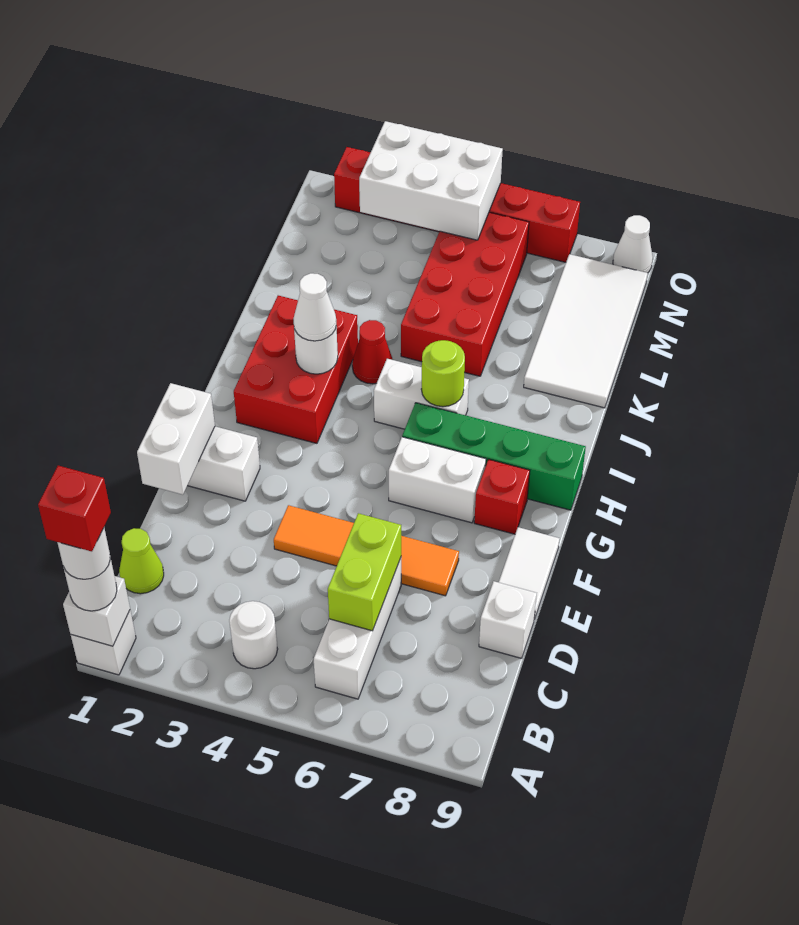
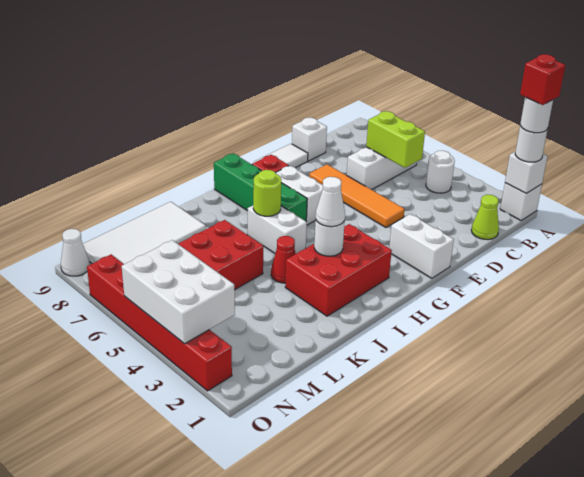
lime 1x2 brick [328,513,401,631] -> lime 1x2 brick turned to [366,111,425,168]
white 1x2 brick [137,383,215,495] -> none

